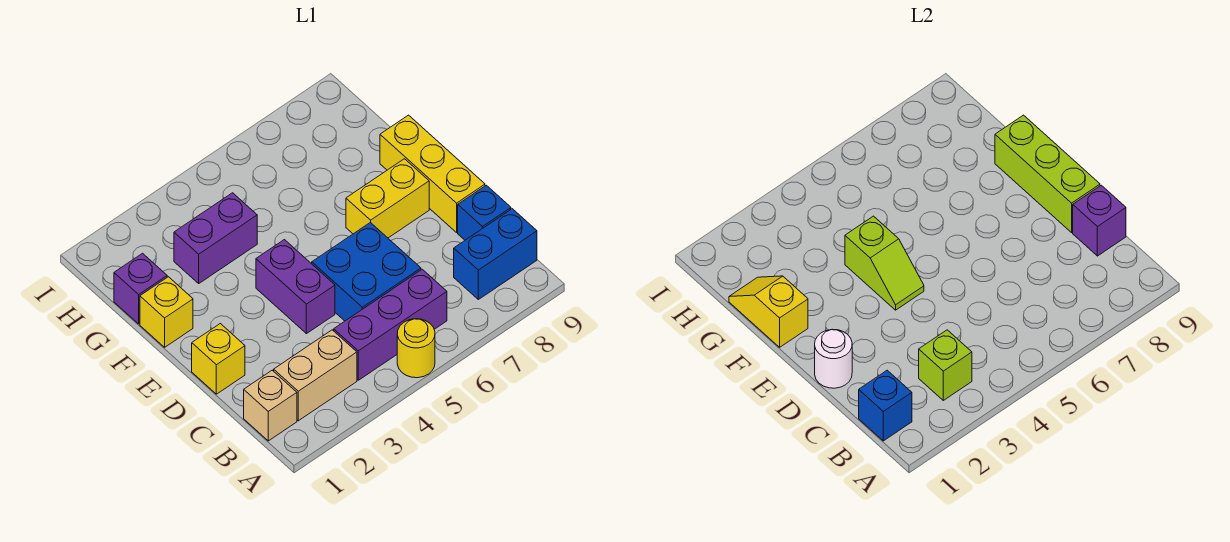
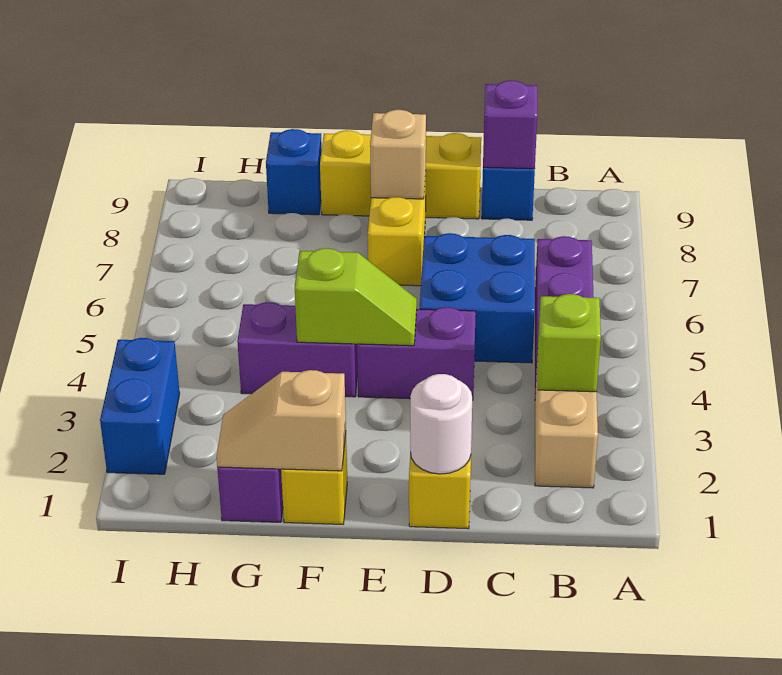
yellow 1x1 round brick [397,319,435,378] -> none
tan 1x1 brick [244,370,297,441] -> tan 1x1 brick moved to [370,110,426,199]
blue 1x1 brick [859,370,912,441] -> blue 1x1 brick moved to [266,129,322,215]
blue 1x2 brick [454,209,537,299] -> blue 1x2 brick moved to [100,338,180,474]
lime 1x3 brick [995,115,1100,232] -> none
yellow 1x2 slope [729,276,808,347] -> tan 1x2 slope [216,370,346,471]
purple 1x2 brick [174,193,257,283] -> purple 1x2 brick turned to [237,302,358,397]

